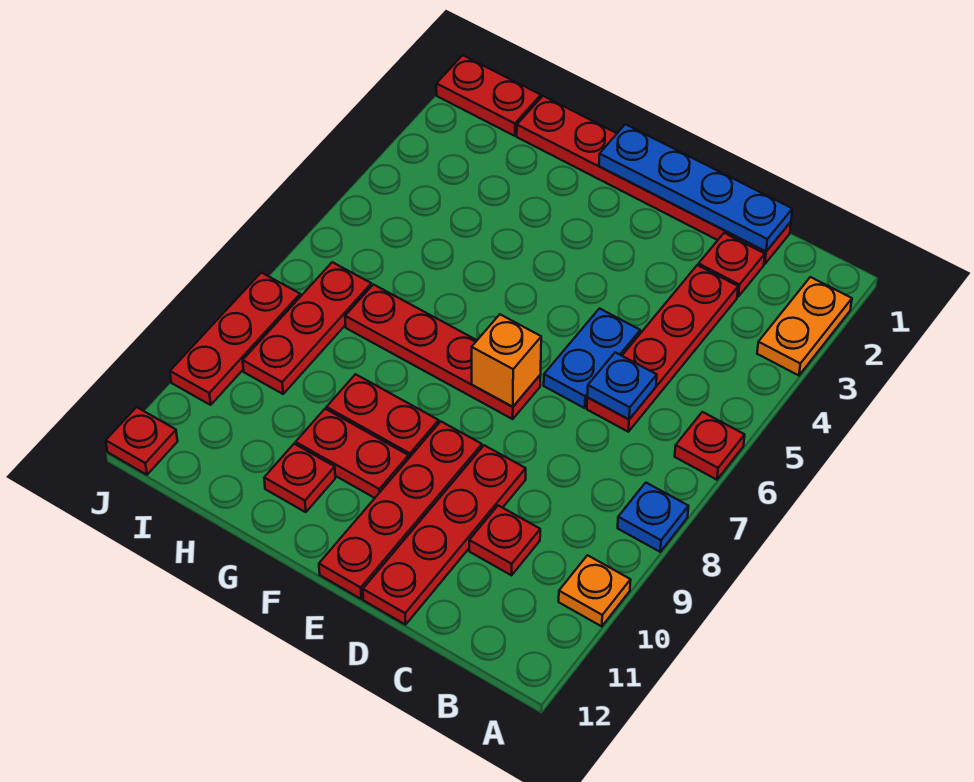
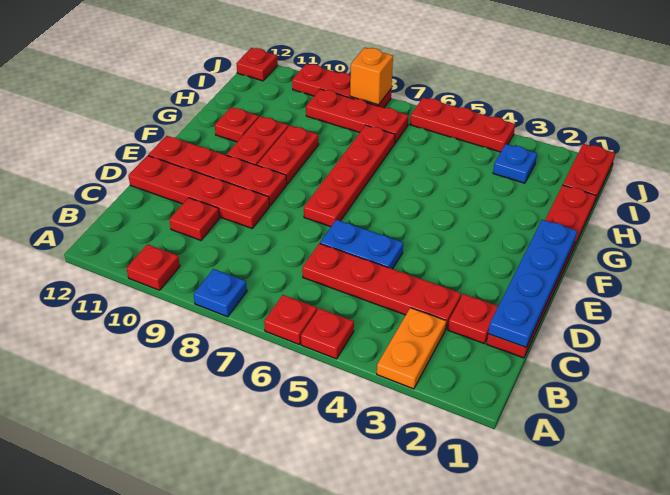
orange 1x2 plate [757,277,852,376] -> orange 1x2 plate turned to [377,308,446,389]
none -> red 1x1 plate [301,308,354,359]
orange 1x1 plate [559,555,631,626] -> red 1x1 plate [126,244,180,290]
blue 1x1 plate [587,352,657,419] -> blue 1x1 plate moved to [493,144,537,183]
orange 1x1 brick [472,315,541,407] -> orange 1x1 brick moved to [350,48,393,105]
none -> red 1x3 plate [410,97,515,152]

